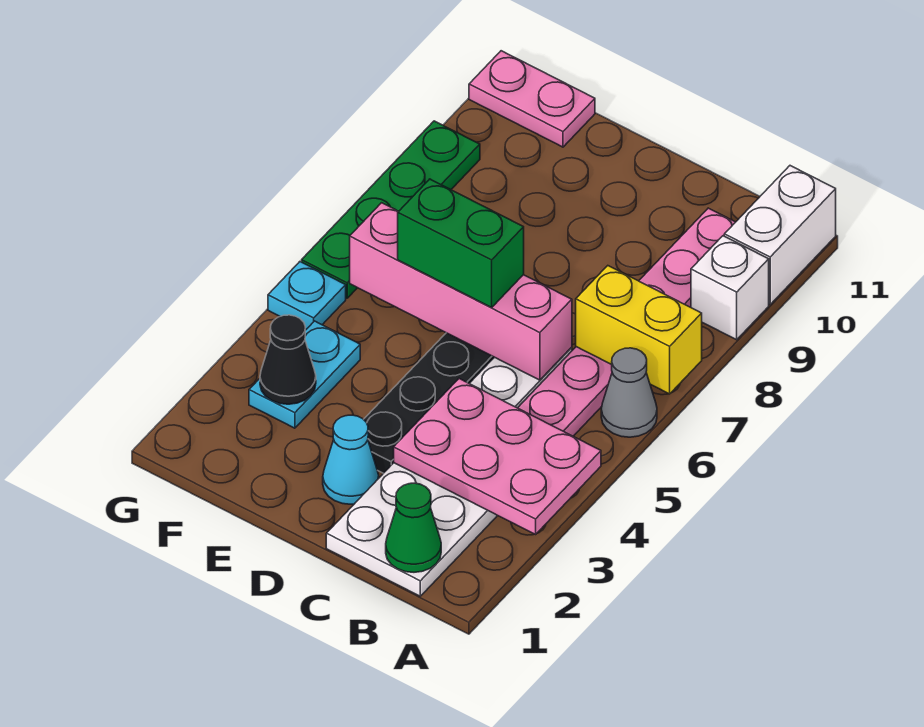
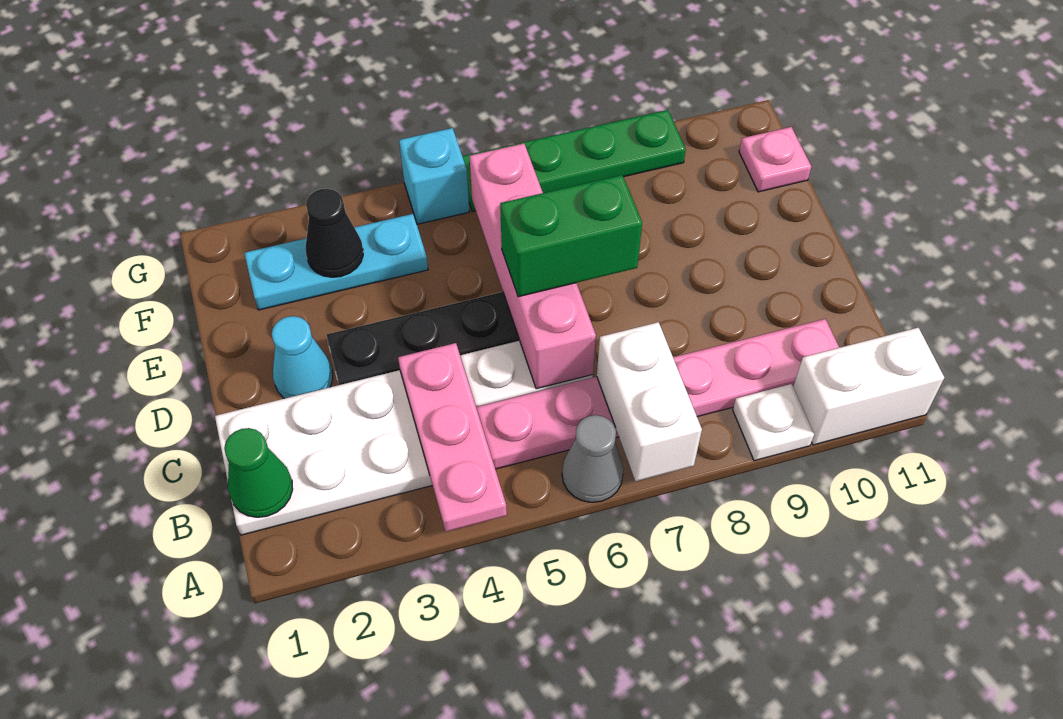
pink 2x3 plate [394,379,601,534] -> pink 1x3 plate [398,343,507,532]
yellow 1x2 brick [576,266,702,394] -> white 1x2 brick [597,322,702,481]
white 1x1 brick [691,236,769,340] -> white 1x1 plate [733,384,814,461]
green 1x2 brick [398,179,524,307] -> green 1x2 brick turned to [500,175,642,297]
cyan 1x2 plate [249,321,360,428] -> cyan 1x3 plate [244,214,428,310]
pink 1x2 plate [469,51,595,147] -> pink 1x1 plate [739,127,811,192]
cyan 1x1 plate [268,262,346,329] -> cyan 1x1 brick [399,128,470,224]

